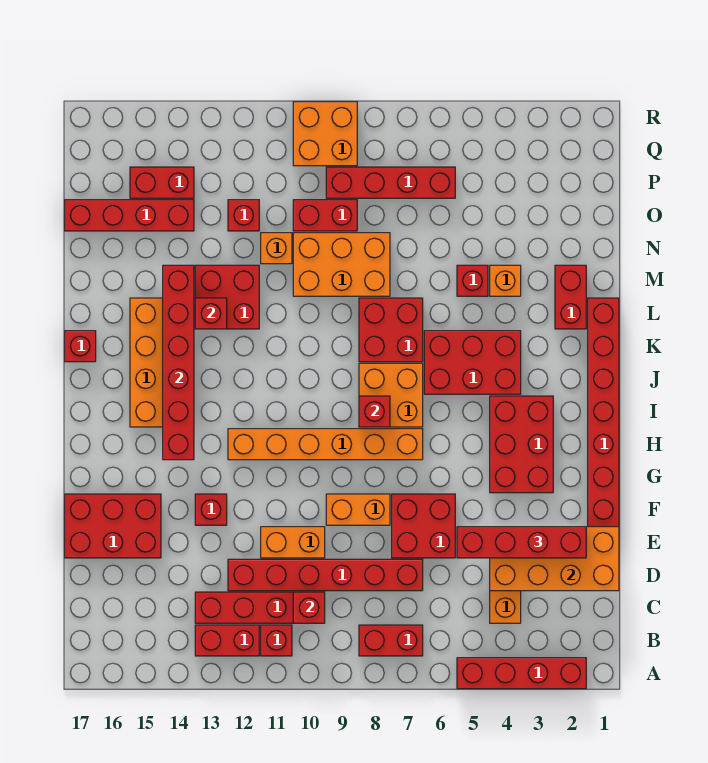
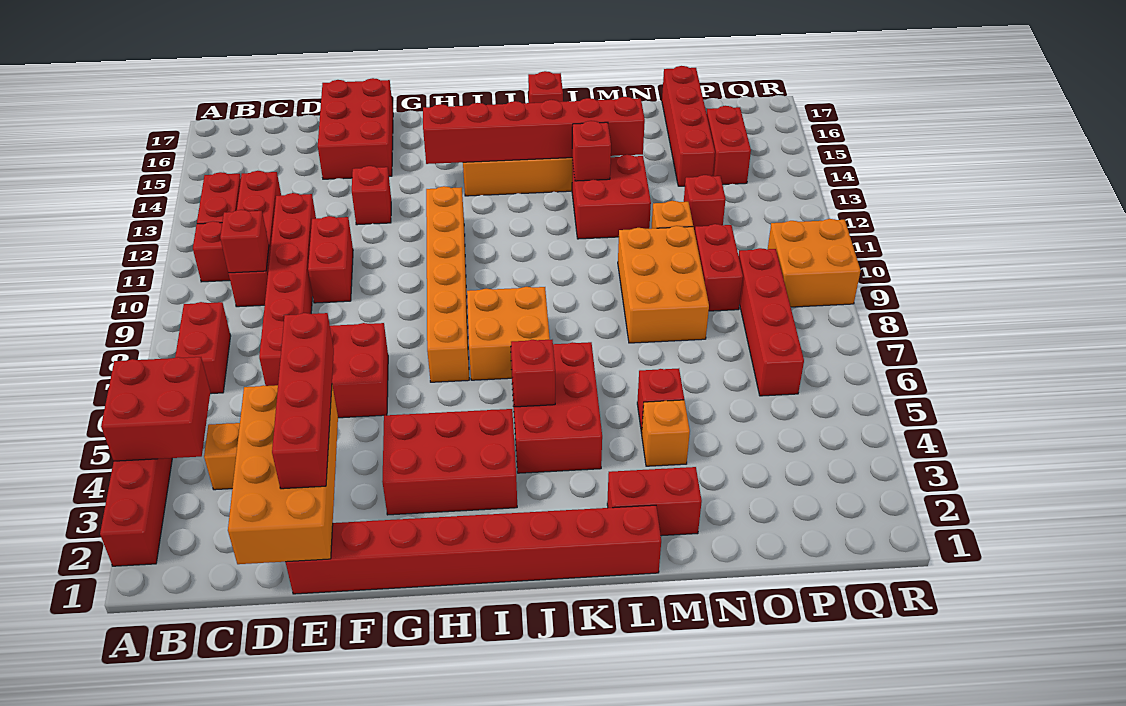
orange 1x2 brick [261,527,325,558] -> red 1x2 brick [308,216,353,303]
orange 1x2 brick [326,494,390,525] -> none
red 1x1 brick [359,396,390,427] -> red 1x1 brick moved to [511,340,555,407]
red 2x2 brick [359,298,423,362] -> red 2x2 brick moved to [101,357,210,461]

